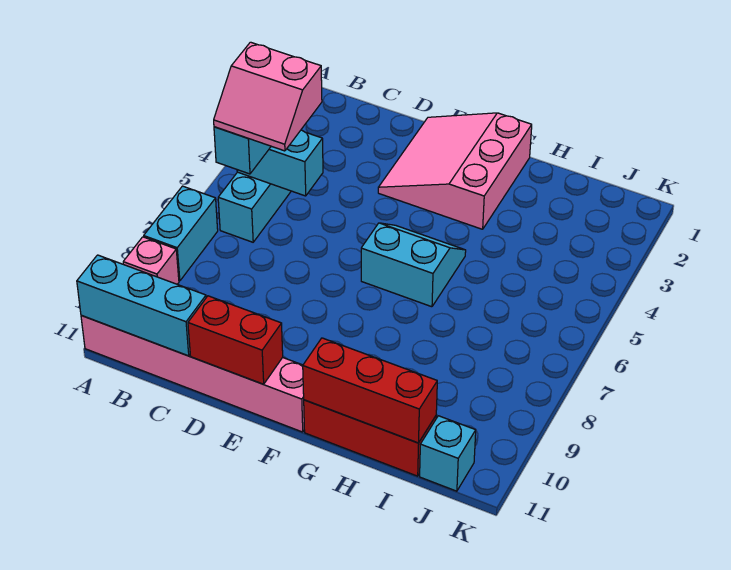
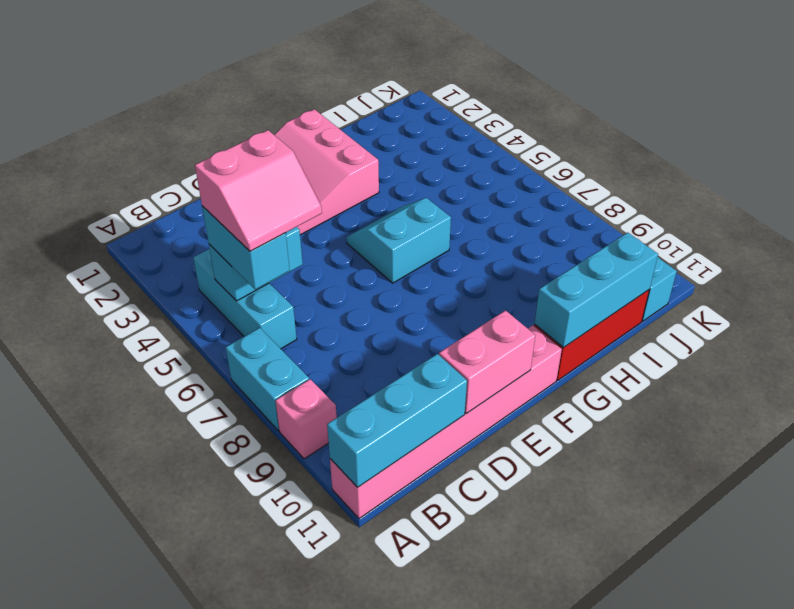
red 1x2 brick [188,296,283,384] -> pink 1x2 brick [439,311,535,414]
red 1x3 brick [303,338,437,443] -> cyan 1x3 brick [534,233,658,348]

